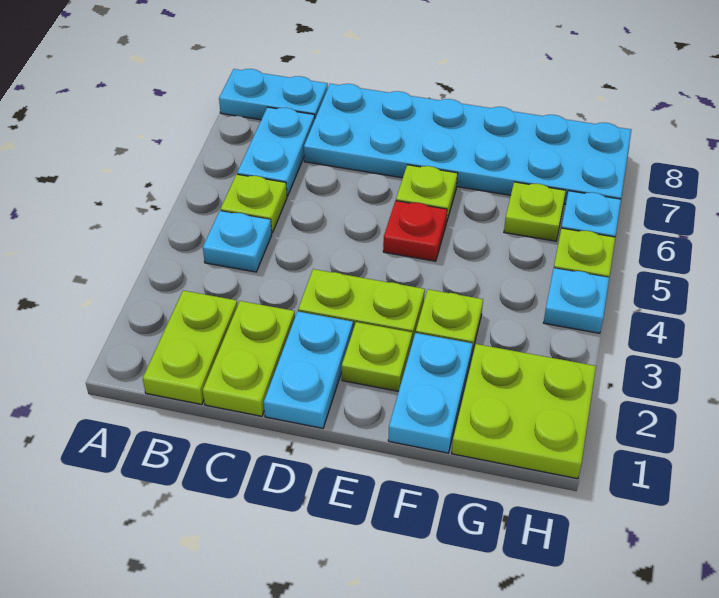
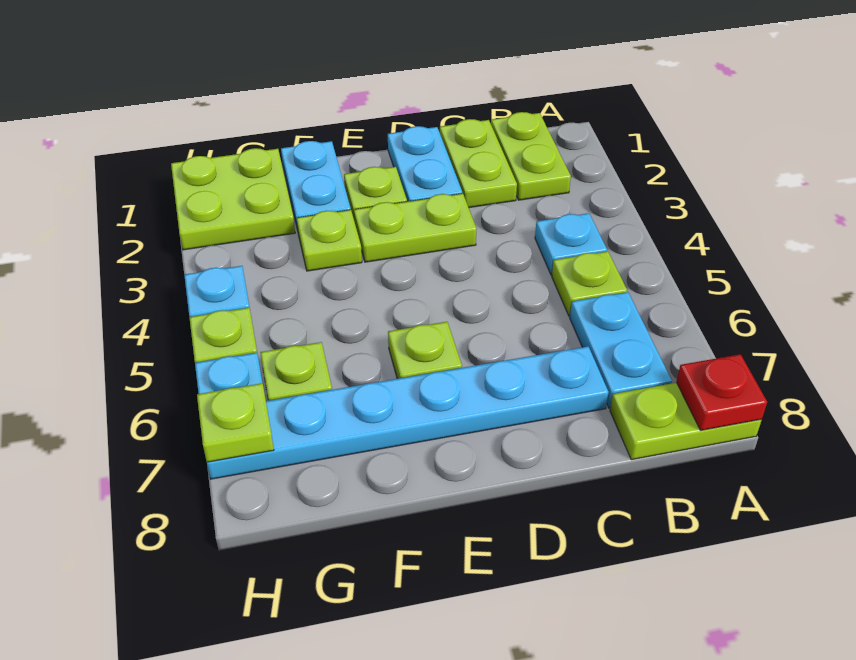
cyan 1x2 plate [219,69,328,120] -> lime 1x2 plate [610,383,762,460]
cyan 2x6 plate [304,84,631,204] -> cyan 1x6 plate [207,347,609,479]
red 1x1 plate [383,201,447,261] -> red 1x1 plate moved to [676,354,767,430]
none -> lime 1x1 plate [197,383,274,462]

